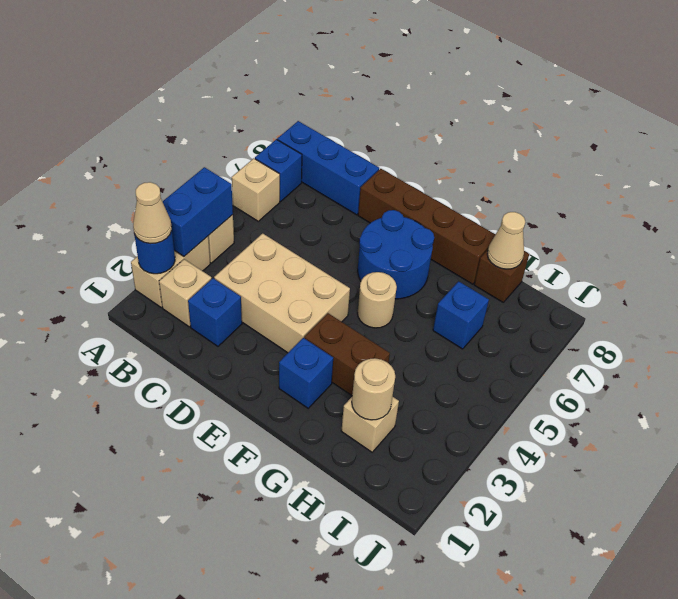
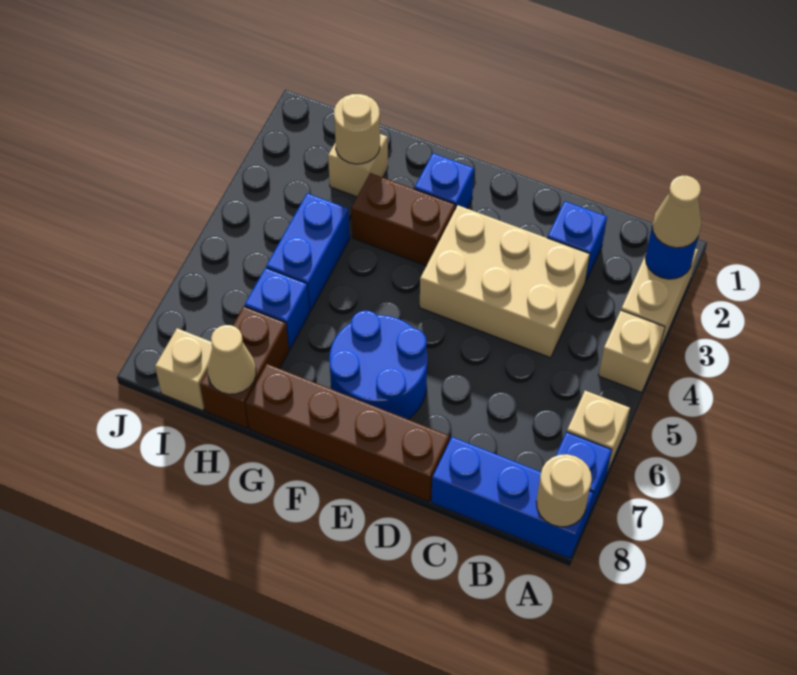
blue 1x2 brick [163,167,233,256] -> blue 1x2 brick moved to [266,193,350,311]
tan 1x1 brick [159,259,212,327] -> tan 1x1 brick moved to [155,328,212,411]
tan 1x1 round brick [358,272,397,328] -> tan 1x1 round brick moved to [536,454,592,527]
brown 1x1 brick [474,250,529,302] -> brown 1x2 brick [200,307,289,428]

